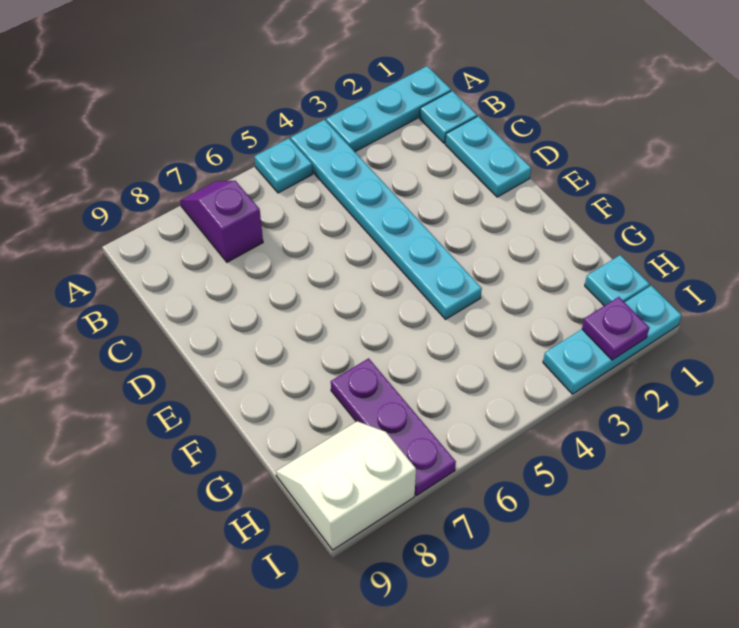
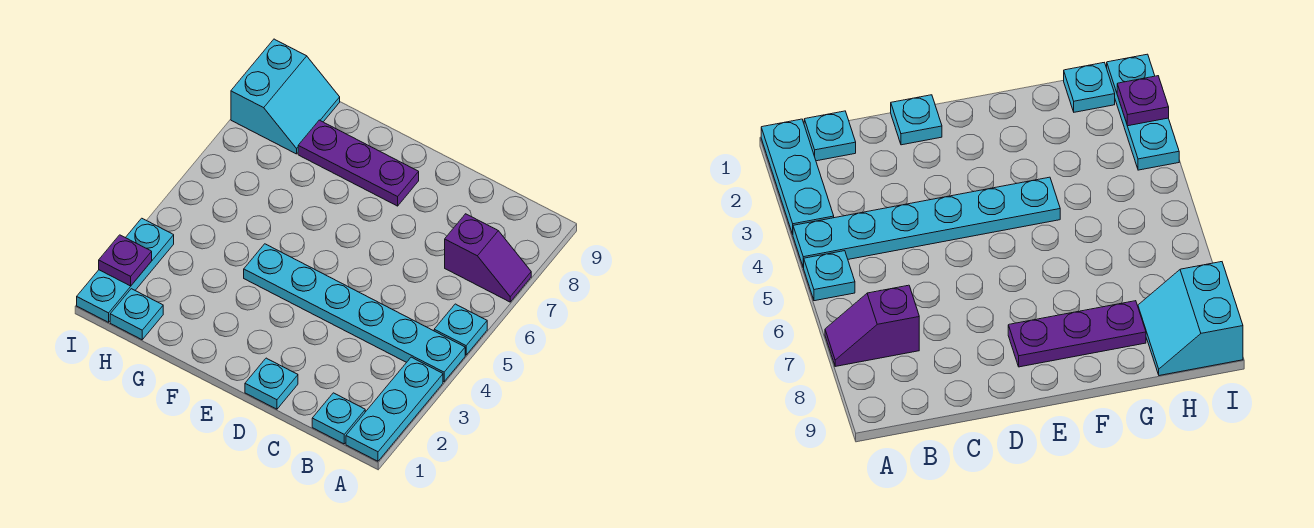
cyan 1x2 plate [445,116,531,197] -> cyan 1x1 plate [245,358,298,409]
purple 1x3 plate [331,358,456,496] -> purple 1x3 plate moved to [298,120,419,206]
white 2x2 slope [276,421,416,550] -> cyan 2x2 slope [231,39,340,154]

